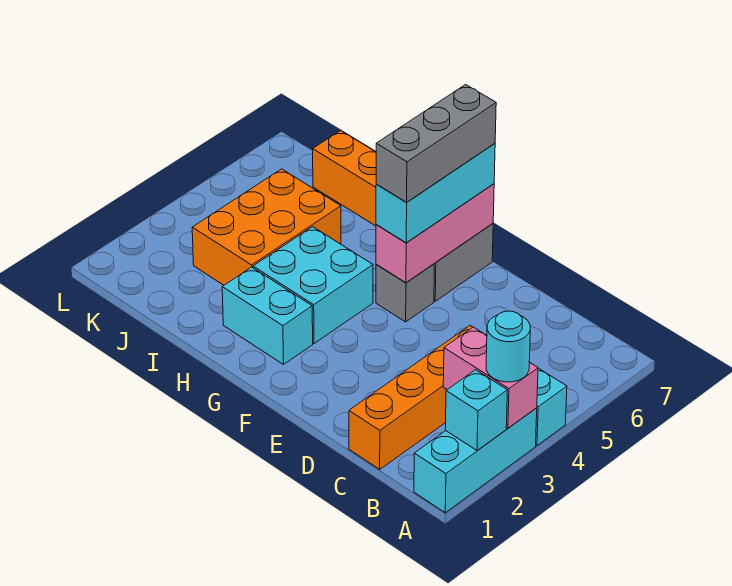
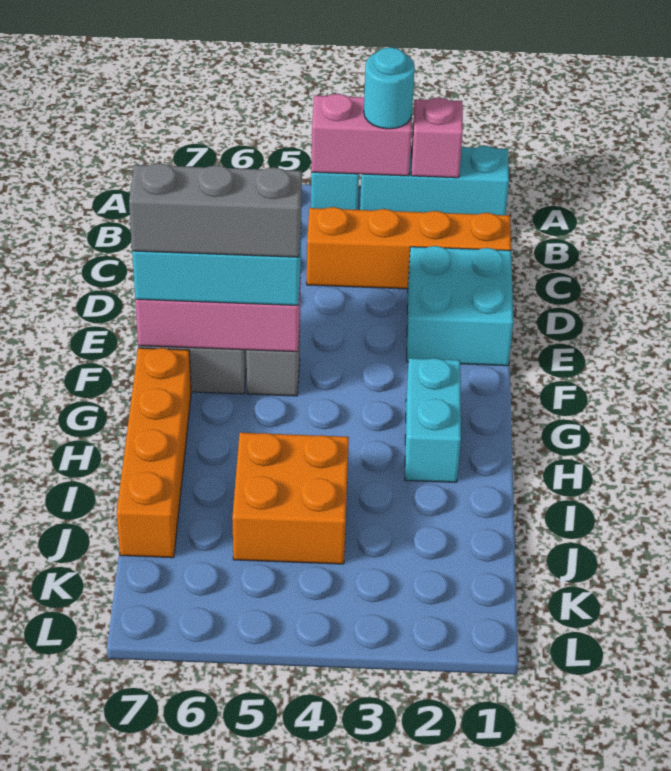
cyan 1x1 brick [445,370,507,450] -> pink 1x1 brick [411,97,463,178]
pink 1x2 brick [443,327,538,428] -> pink 1x2 brick turned to [311,94,412,176]
cyan 2x2 brick [253,227,373,343] -> cyan 2x2 brick moved to [407,246,513,366]
orange 2x3 brick [192,169,341,285] -> orange 2x2 brick [232,433,349,564]

